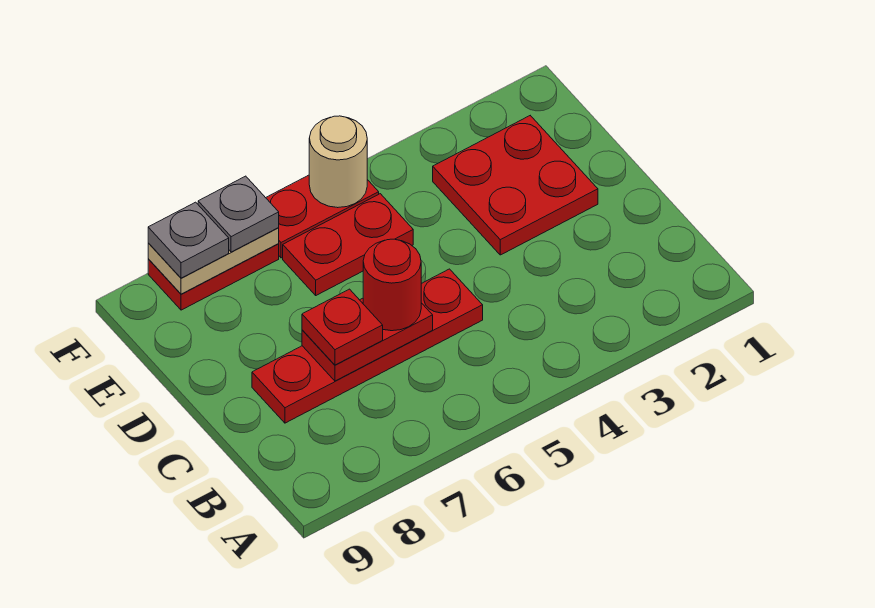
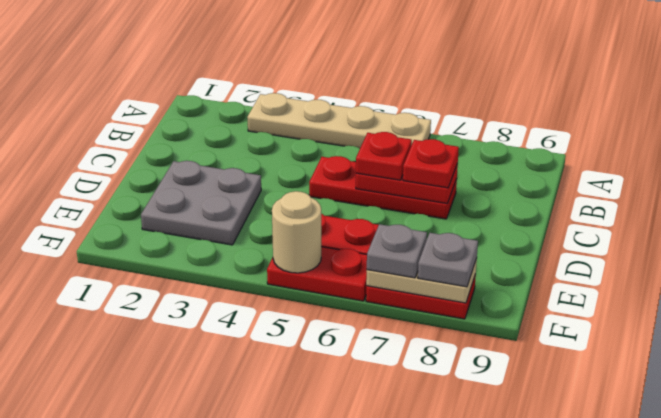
none -> tan 1x4 plate [247,93,431,148]
red 1x4 plate [252,269,483,423] -> red 1x3 plate [309,156,457,219]
red 1x1 round brick [363,239,421,331] -> red 1x1 plate [356,132,412,180]
red 2x2 plate [433,116,598,255] -> grey 2x2 plate [141,161,261,245]

